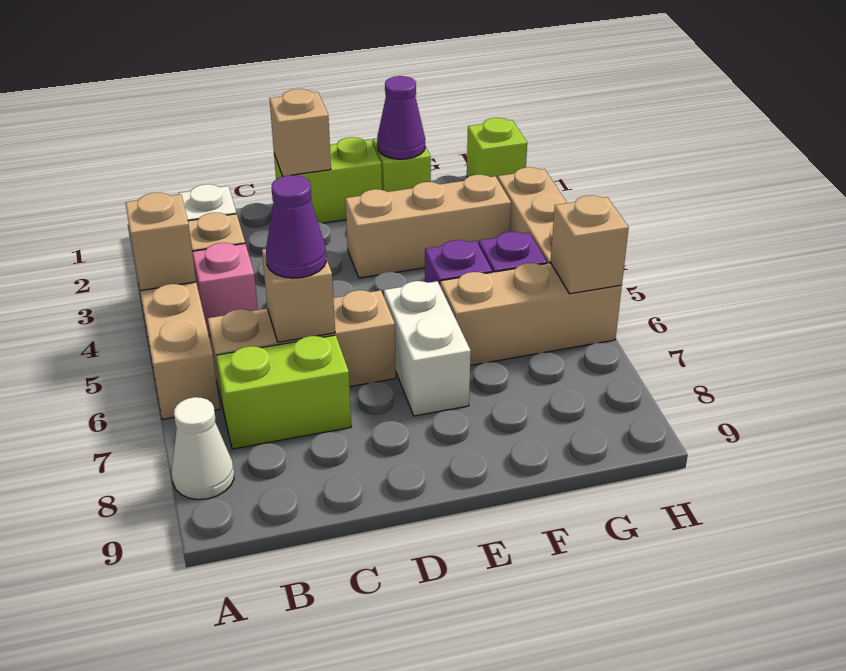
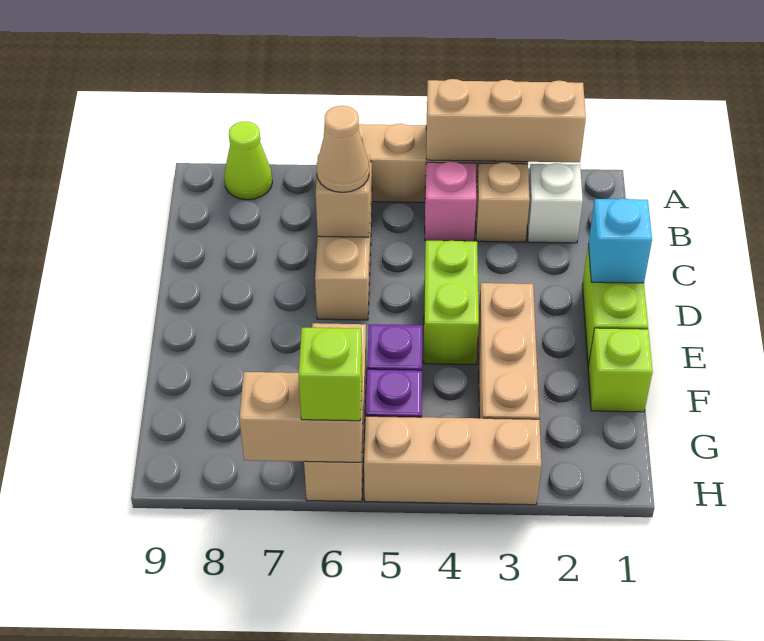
tan 1x1 brick [125,193,196,291] -> tan 1x3 brick [426,79,586,162]
white 1x1 cone [172,397,234,500] -> lime 1x1 cone [224,121,272,200]
lime 1x2 brick [216,335,351,449] -> lime 1x2 brick moved to [424,241,479,365]
purple 1x1 cone [266,175,326,278] -> tan 1x1 cone [316,106,369,192]
tan 1x1 brick [269,89,331,176] -> cyan 1x1 brick [588,198,652,283]
white 1x2 brick [384,281,471,416] -> none
purple 1x1 cone [377,76,425,159] -> none
lime 1x1 brick [467,118,527,179] -> lime 1x1 brick moved to [299,328,362,421]
tan 1x1 brick [550,196,629,294] -> tan 1x2 brick [239,372,363,462]

